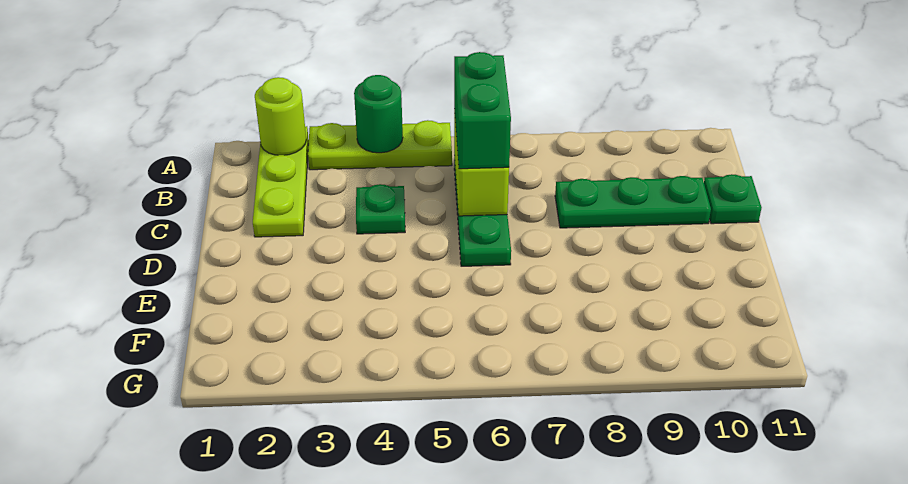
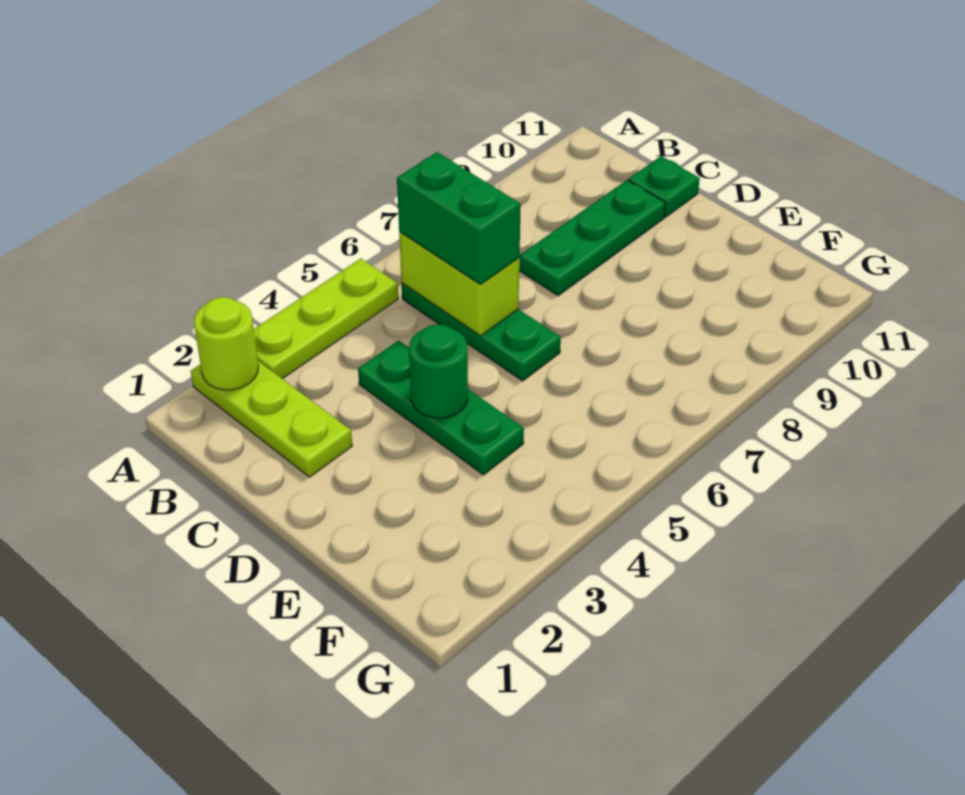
green 1x1 round brick [354,75,403,153] -> green 1x1 round brick moved to [409,324,468,418]
green 1x1 plate [356,184,405,234] -> green 1x3 plate [358,340,524,475]

